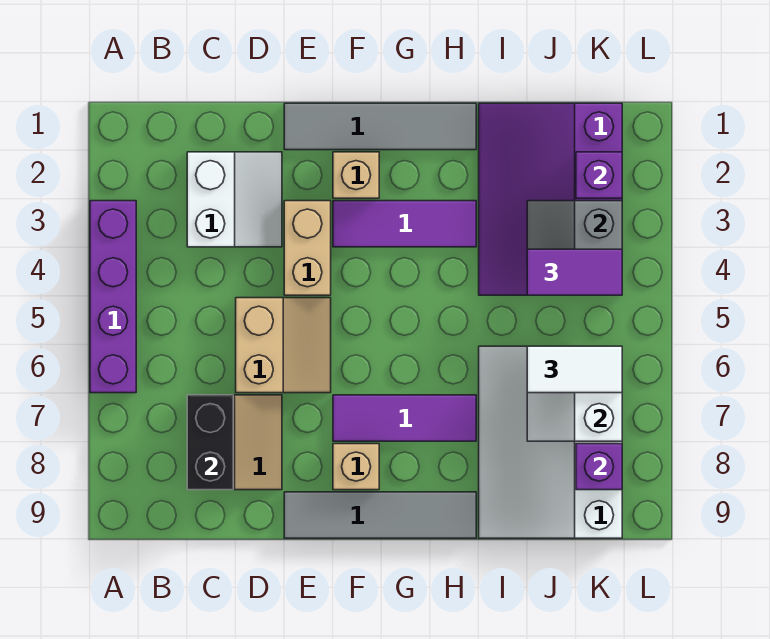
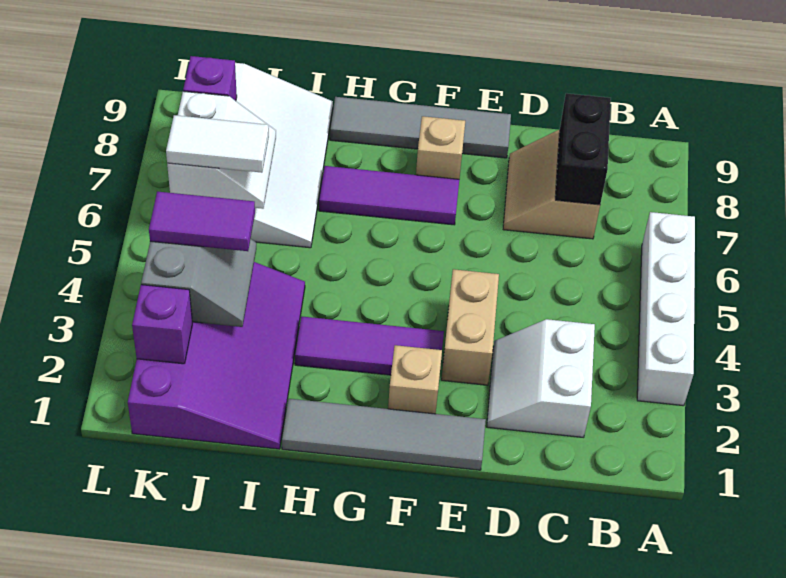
purple 1x4 brick [90,201,136,393] -> white 1x4 brick [637,212,695,406]
tan 2x2 slope [236,298,331,393] -> none

